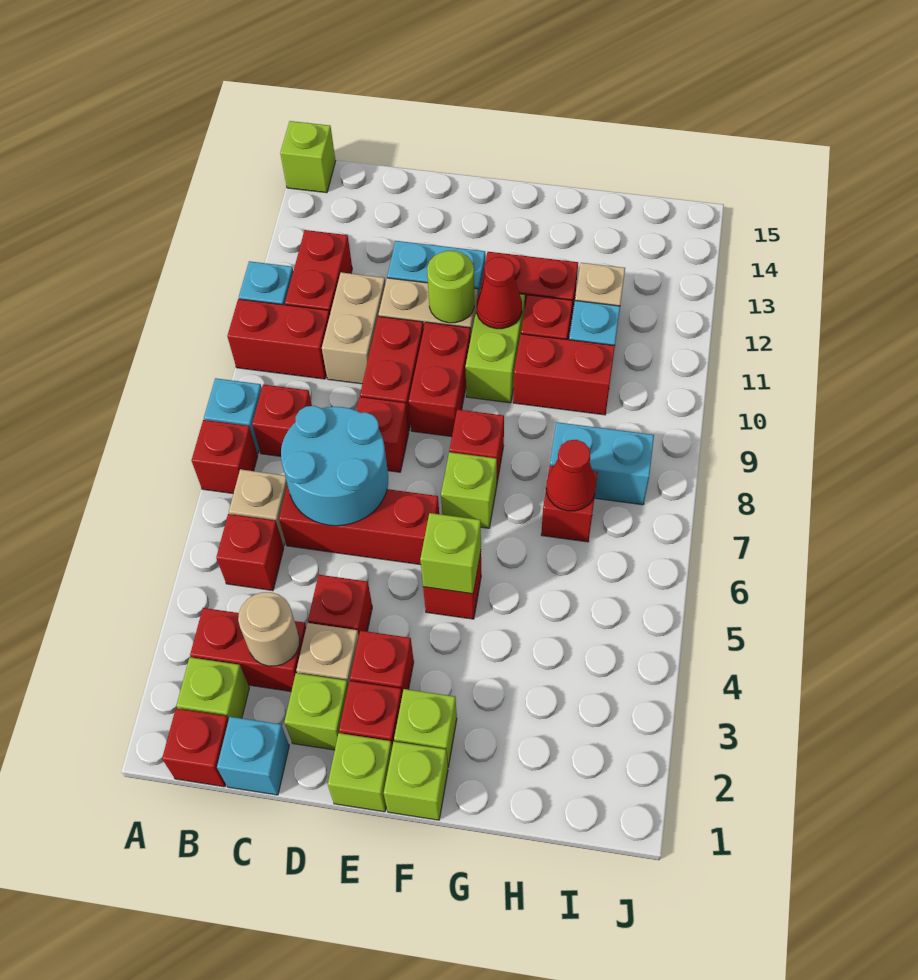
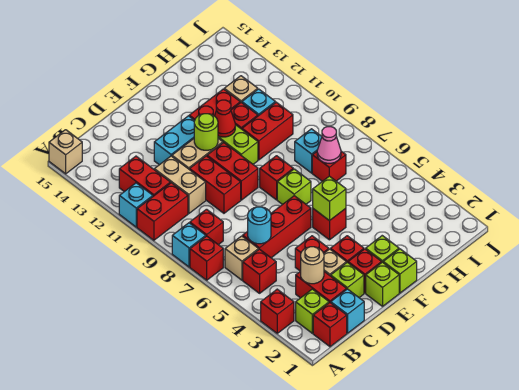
lime 1x1 brick [280,121,336,193] -> tan 1x1 brick [49,130,82,174]
red 1x2 brick [190,608,306,691] -> red 1x2 brick turned to [296,271,347,303]
cyan 2x2 round brick [281,406,388,526] -> cyan 1x1 round brick [248,207,271,244]
red 1x1 brick [356,397,409,472] -> red 1x1 brick moved to [261,289,294,333]
red 1x1 cone [546,440,596,511] -> pink 1x1 cone [317,127,341,163]
cyan 1x2 brick [550,422,654,505] -> cyan 1x1 brick [295,129,322,173]

